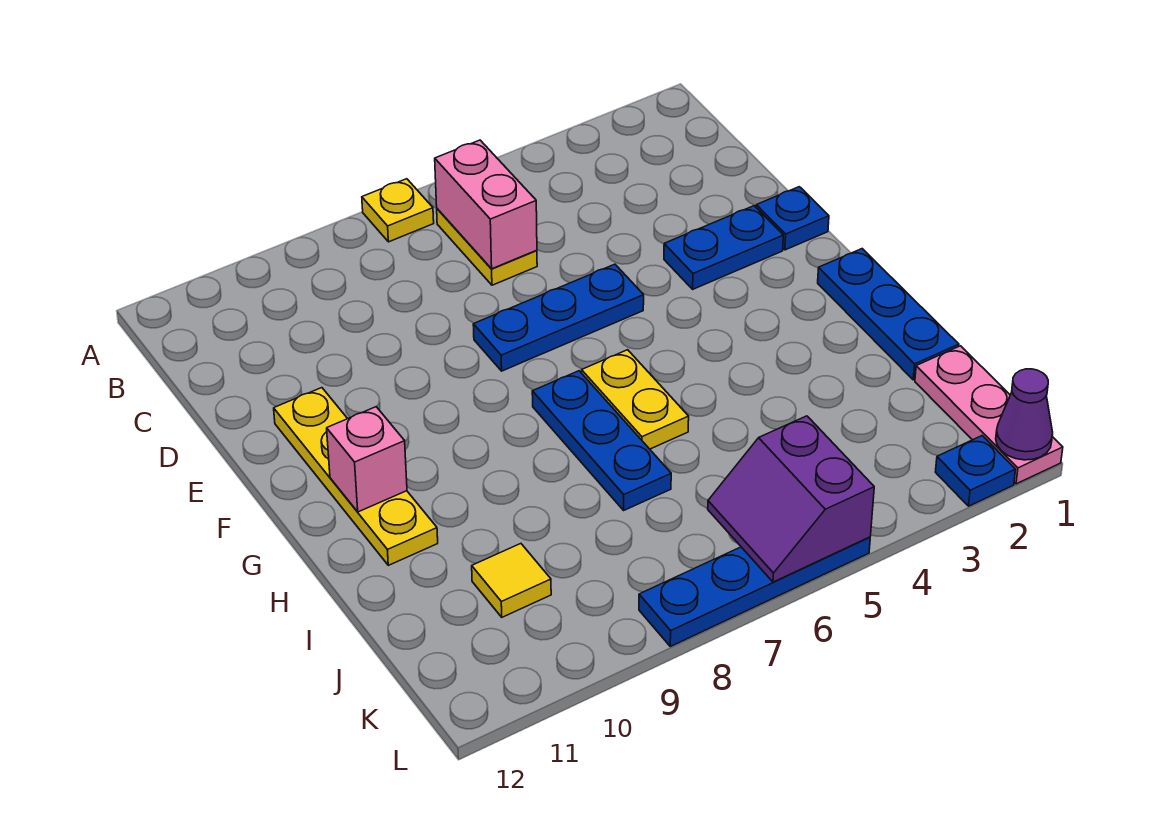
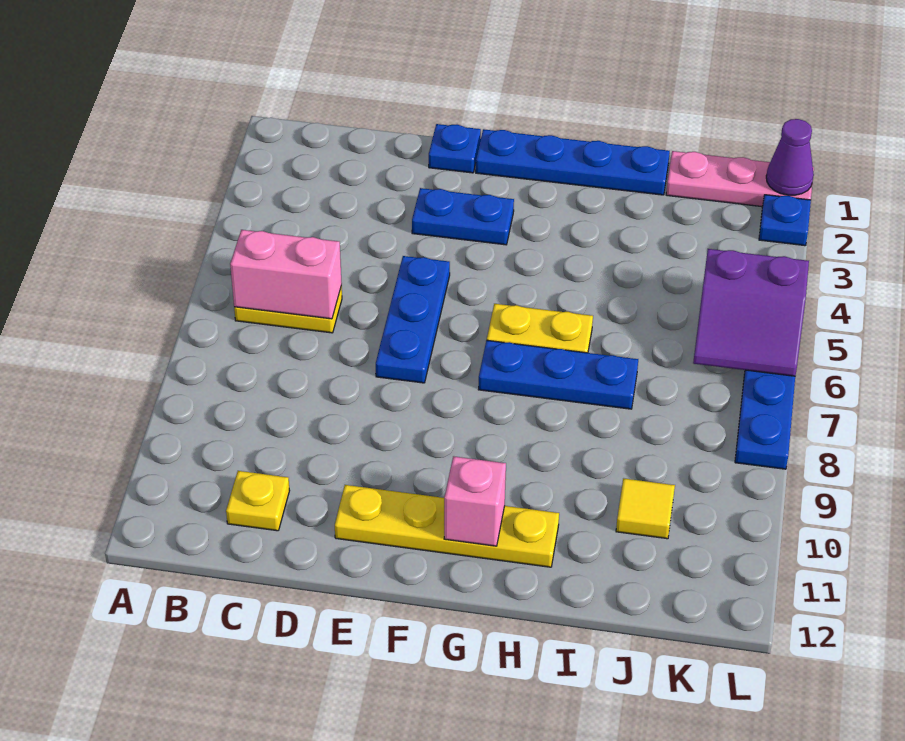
yellow 1x1 plate [362,179,434,242] -> yellow 1x1 plate moved to [226,471,290,531]
blue 1x2 plate [664,206,783,289] -> blue 1x2 plate turned to [412,188,514,245]
blue 1x3 plate [818,249,959,380] -> blue 1x4 plate [476,129,670,195]

